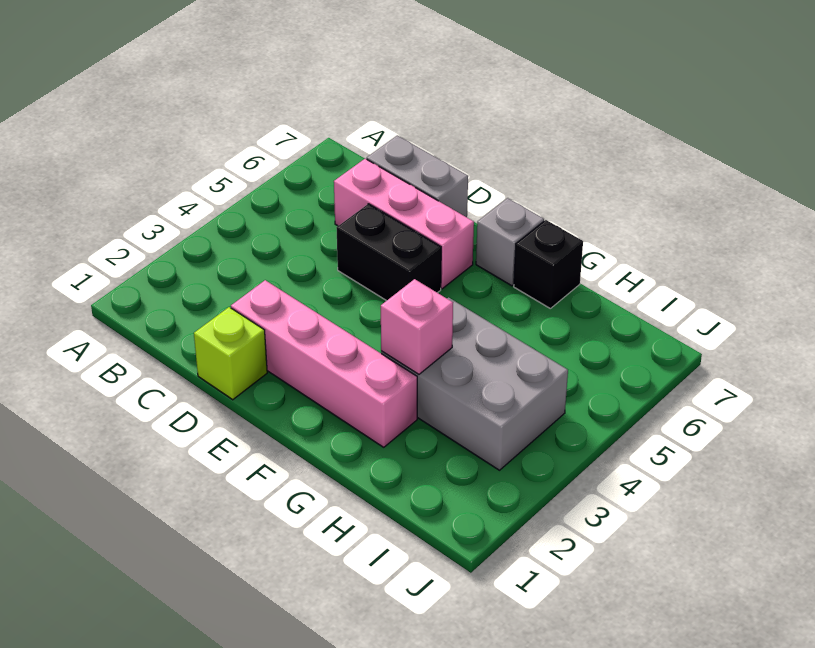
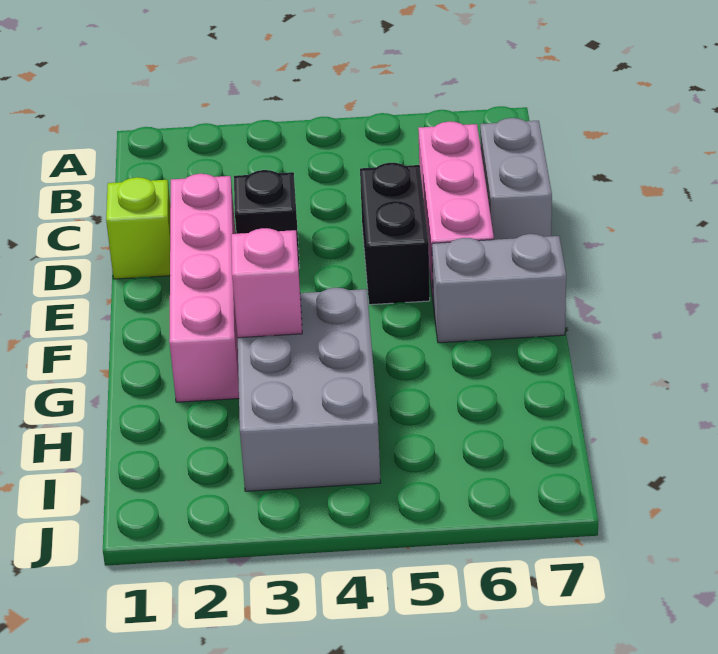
grey 1x1 brick [476,198,544,286] -> grey 1x2 brick [432,234,566,343]
black 1x1 brick [514,220,583,308] -> black 1x1 brick moved to [234,170,299,267]

